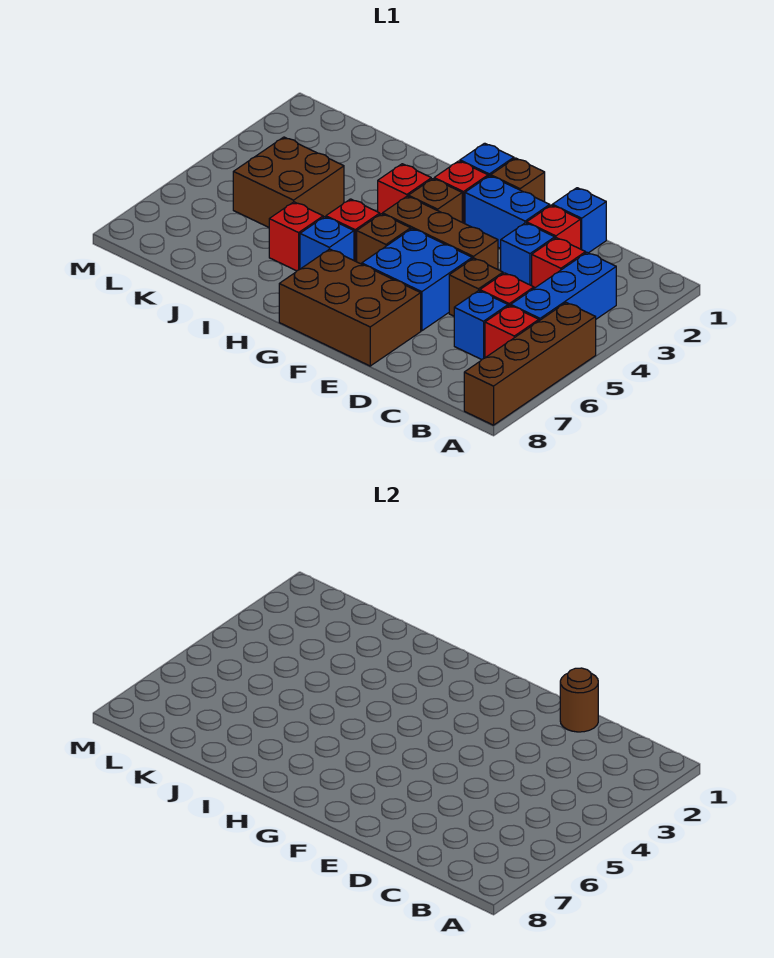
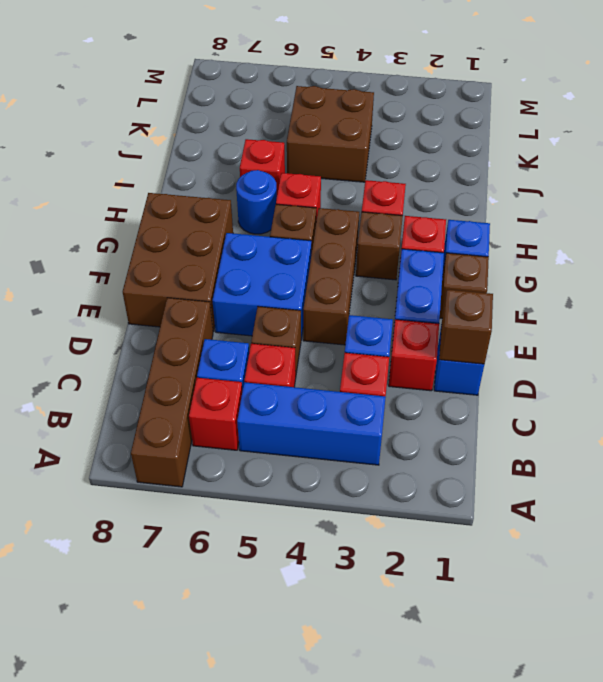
brown 1x4 brick [464,303,596,425] -> brown 1x4 brick turned to [131,298,213,487]
brown 1x1 round brick [560,668,598,732] -> brown 1x1 brick [439,290,493,364]
blue 1x1 brick [300,217,354,269] -> blue 1x1 round brick [236,170,277,234]

